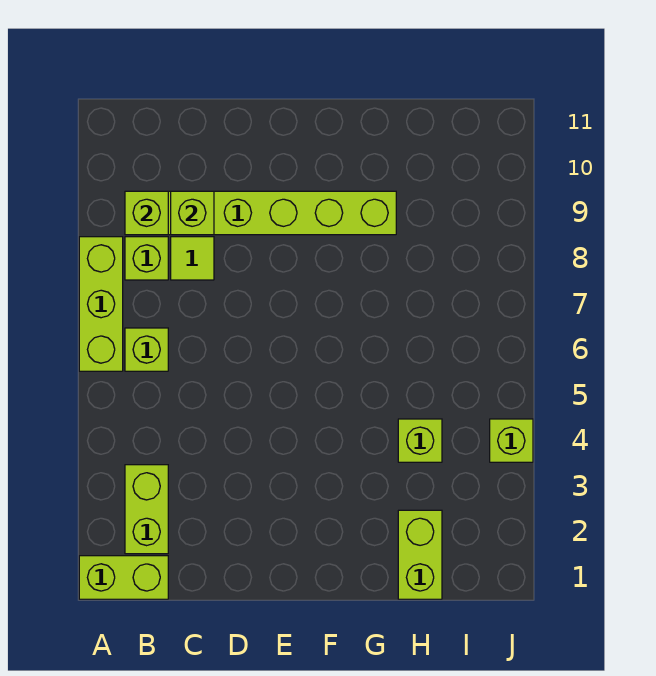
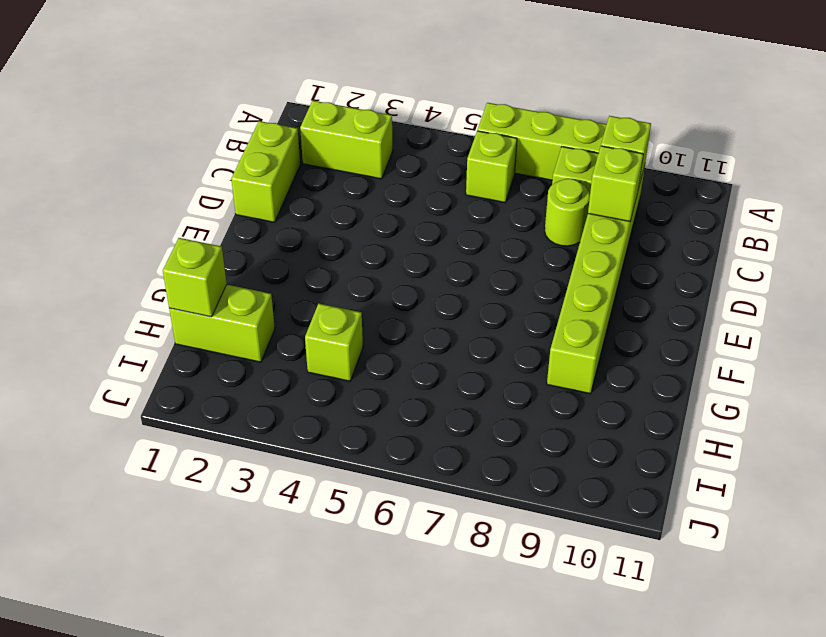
lime 1x2 brick [79,556,168,599] -> lime 1x2 brick moved to [231,121,300,222]
lime 1x1 tile [171,237,214,280] -> lime 1x1 round brick [545,179,590,246]
lime 1x1 brick [490,419,533,462] -> lime 1x1 brick moved to [163,238,227,317]

